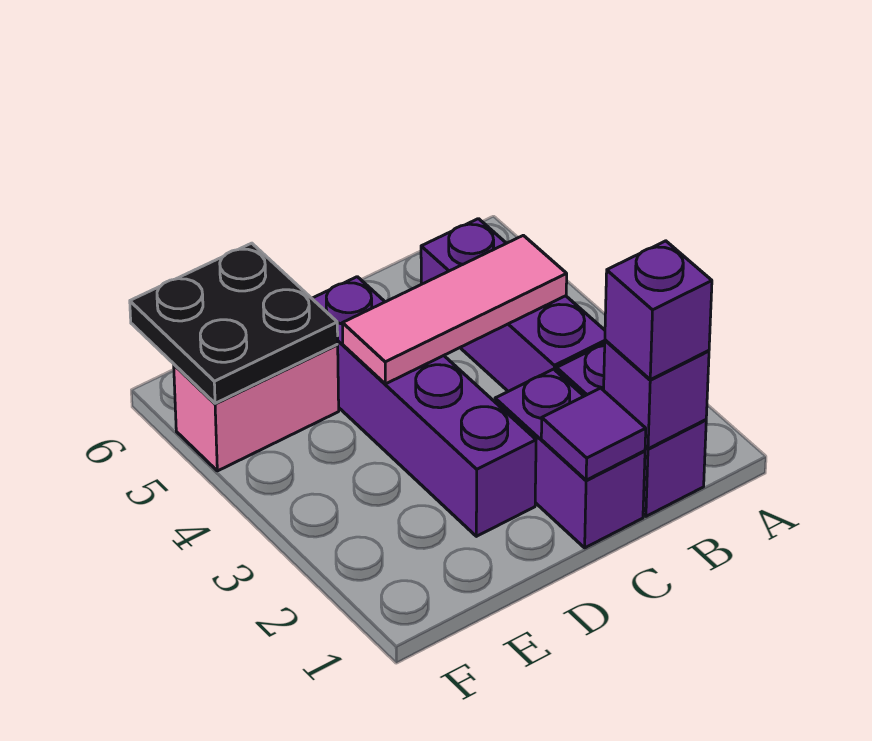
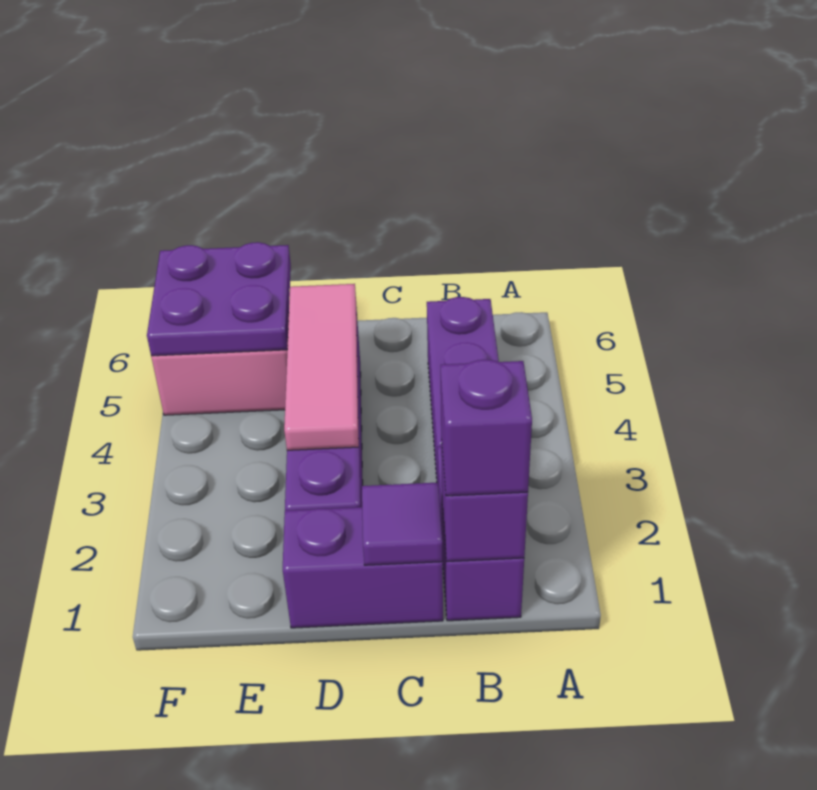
pink 1x3 tile [343,235,567,384] -> pink 1x3 tile turned to [284,284,359,450]
purple 1x2 brick [495,369,645,548] -> purple 1x2 brick turned to [283,507,443,628]
black 2x2 plate [130,243,338,403] -> purple 2x2 plate [147,242,291,356]

